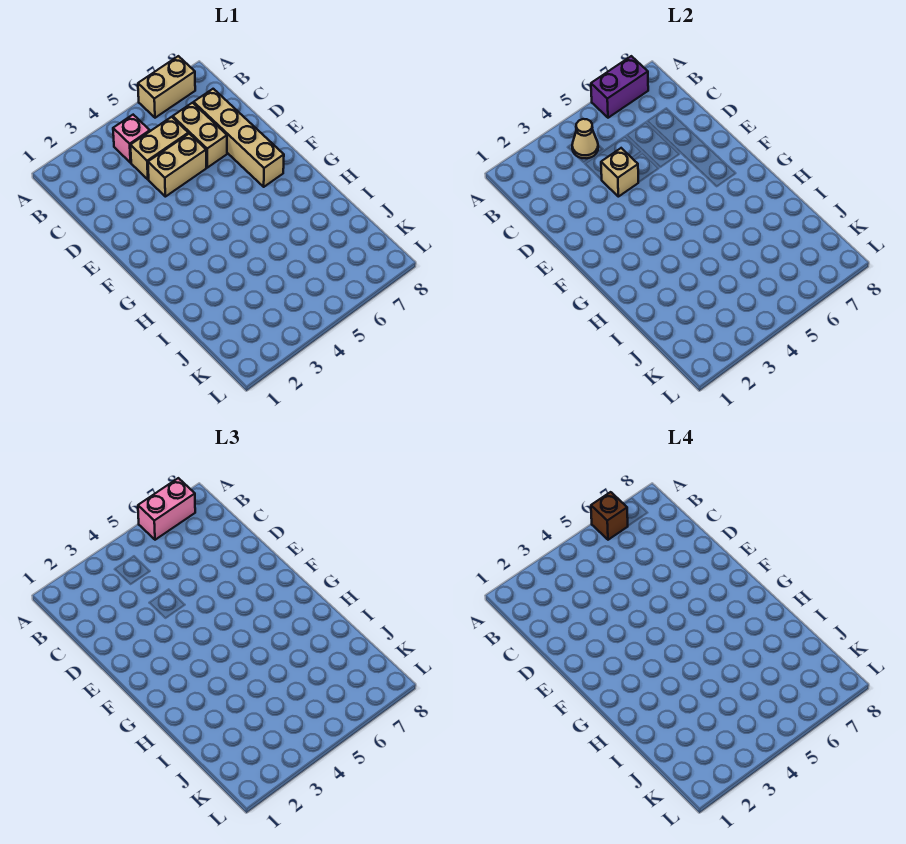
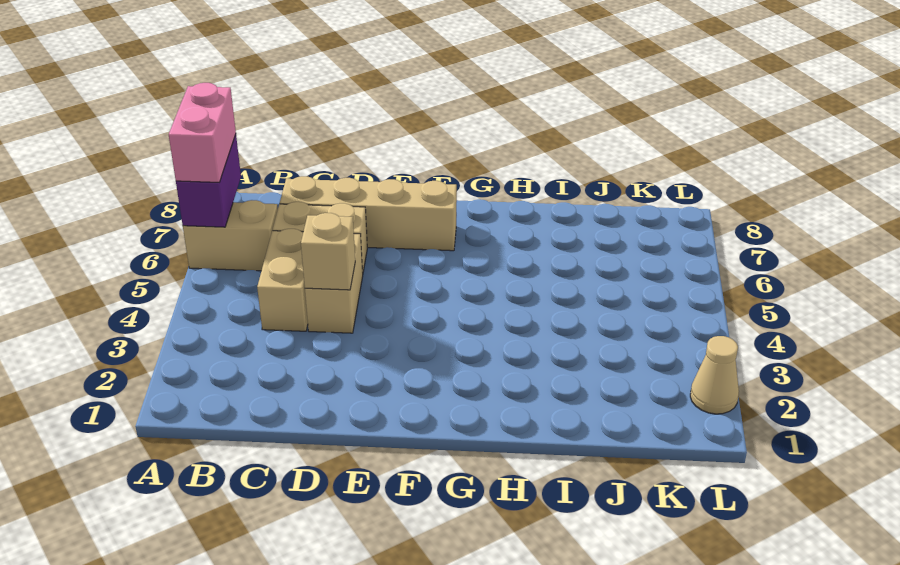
tan 1x2 brick [138,56,195,118] -> tan 1x2 brick turned to [183,200,278,271]
brown 1x1 brick [591,492,628,540] -> none
pink 1x1 brick [113,115,150,163] -> none
tan 1x1 cone [572,119,598,158] -> tan 1x1 cone moved to [690,336,739,414]

